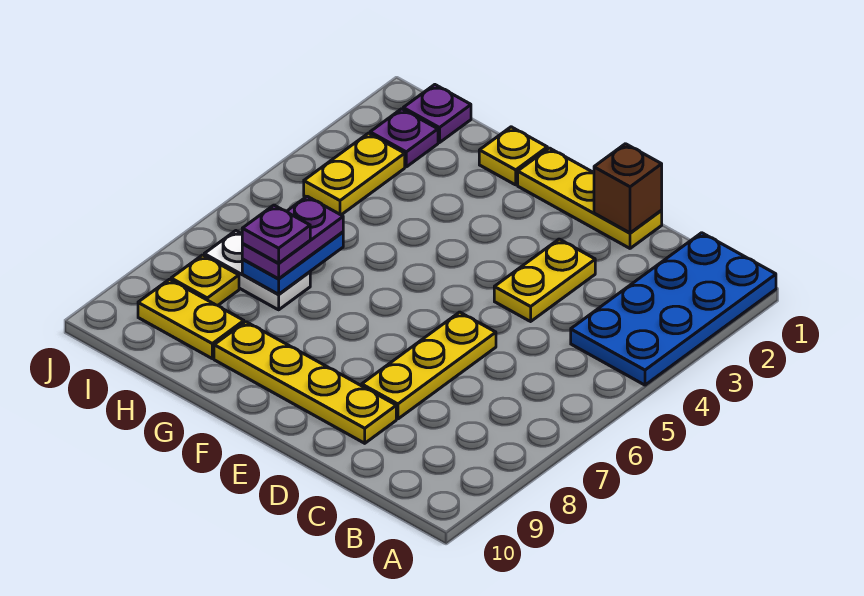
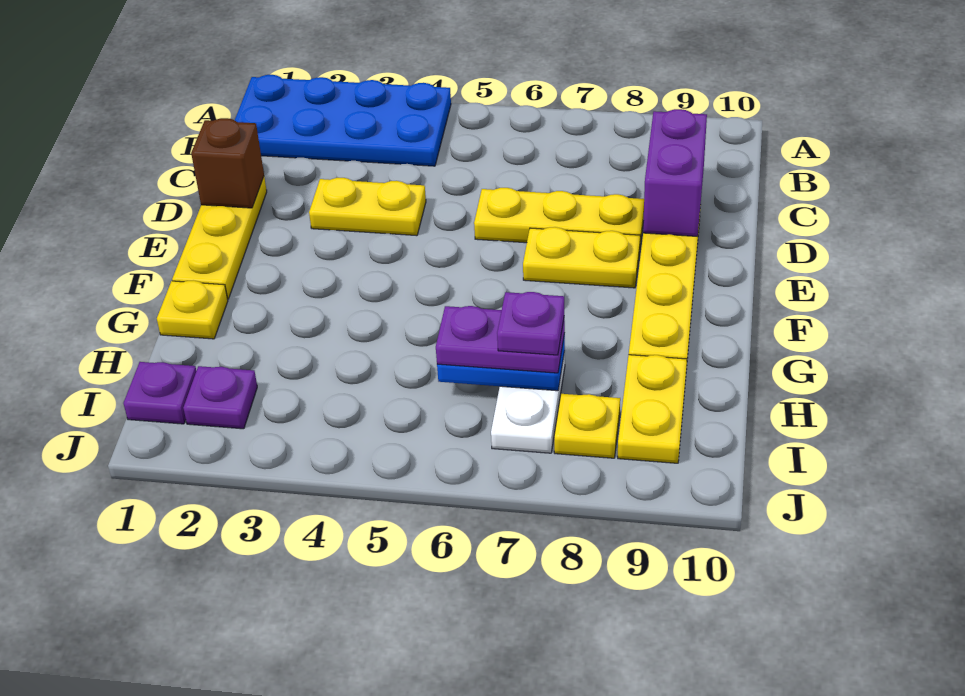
none -> purple 1x2 brick [643,109,707,237]
yellow 1x2 plate [304,133,405,215] -> yellow 1x2 plate moved to [523,227,640,288]

